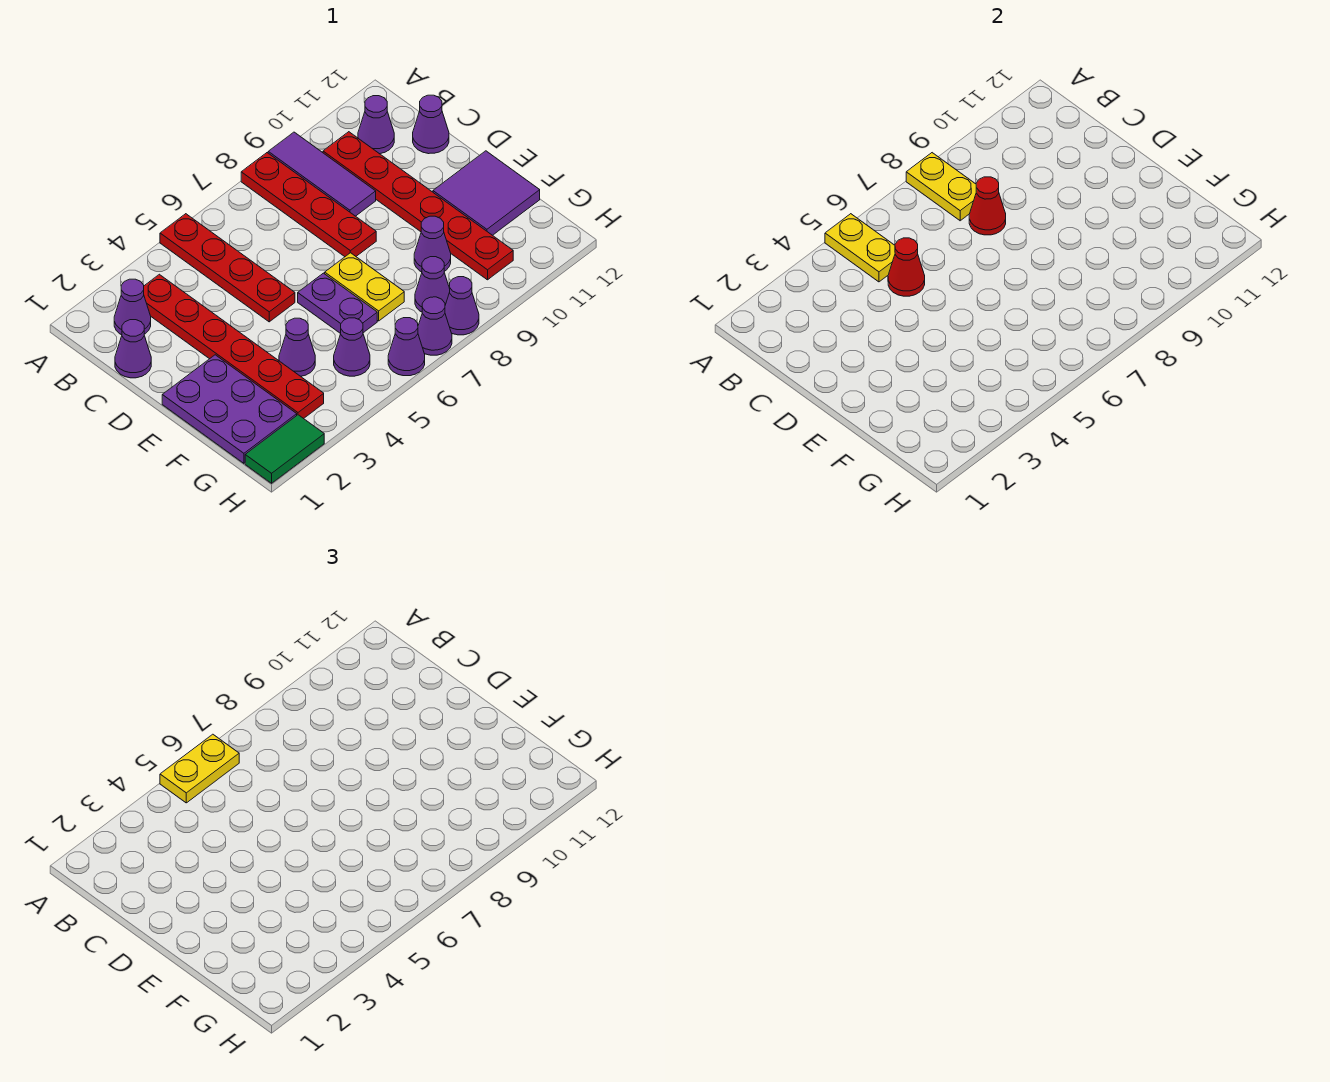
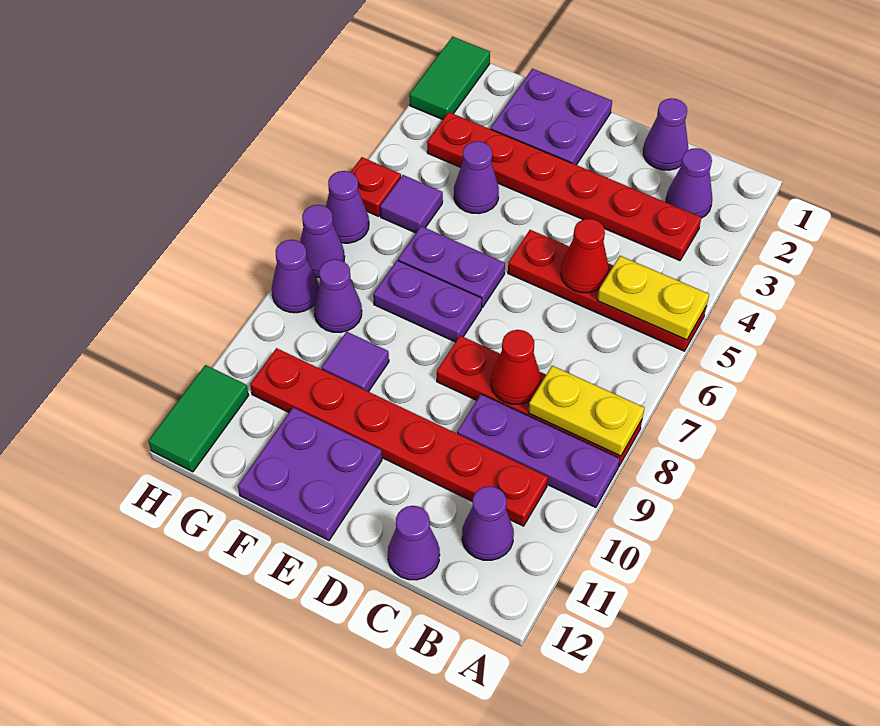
yellow 1x2 plate [160,734,239,803] -> none
purple 1x3 tile [268,132,376,216] -> purple 1x3 plate [457,394,620,507]
purple 2x3 plate [162,355,297,463] -> purple 2x2 plate [491,69,612,165]
yellow 1x2 plate [325,253,404,321] -> purple 1x2 plate [373,260,482,342]
purple 2x2 tile [433,151,540,235] -> purple 2x2 plate [238,407,382,540]
purple 1x1 cone [414,216,451,272] -> purple 1x1 tile [322,332,389,392]
purple 1x1 cone [334,318,370,376] -> purple 1x1 tile [380,175,443,233]
none -> red 1x1 plate [351,157,401,216]
none -> green 1x2 tile [148,365,249,472]

